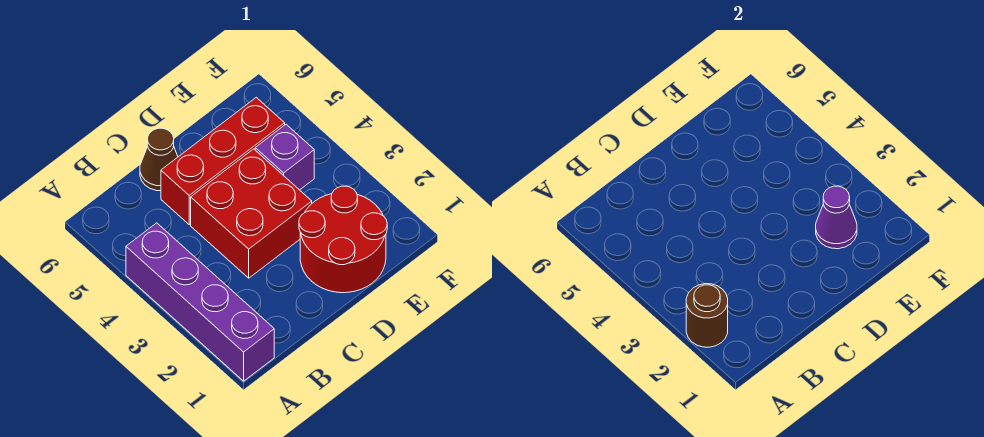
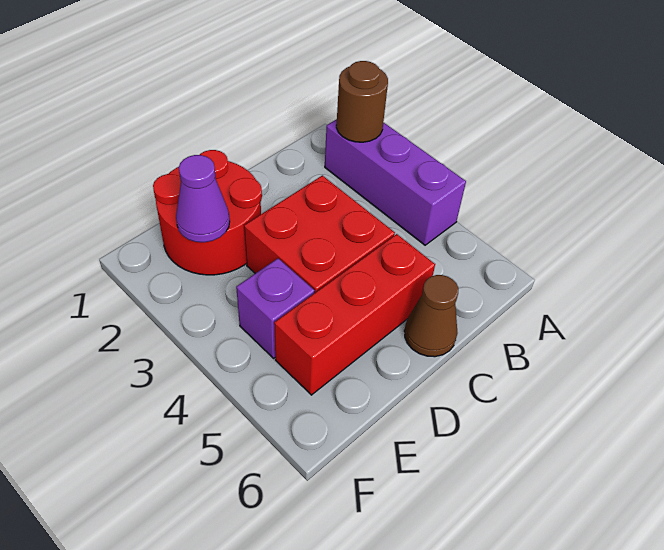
purple 1x4 brick [126,223,274,381] -> purple 1x3 brick [325,119,466,245]

